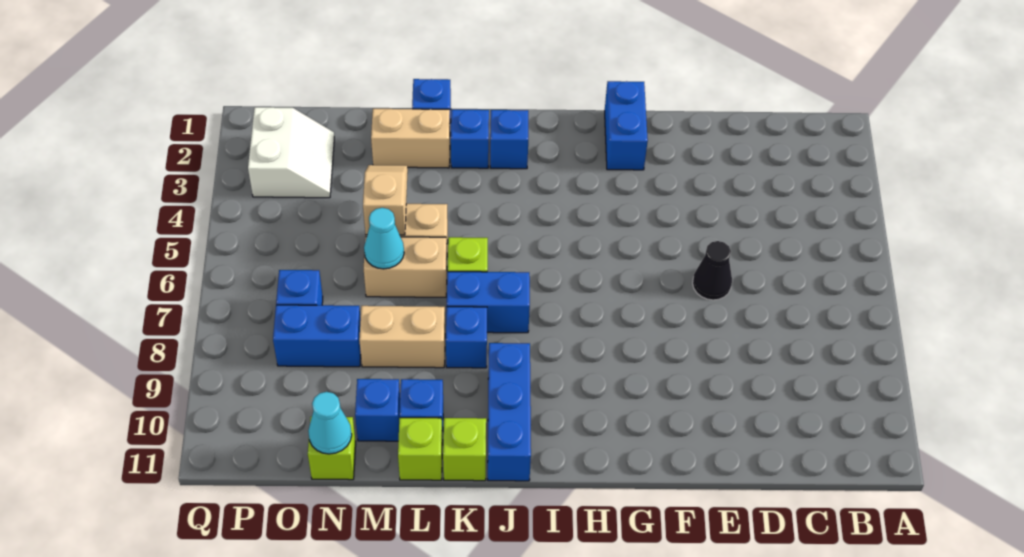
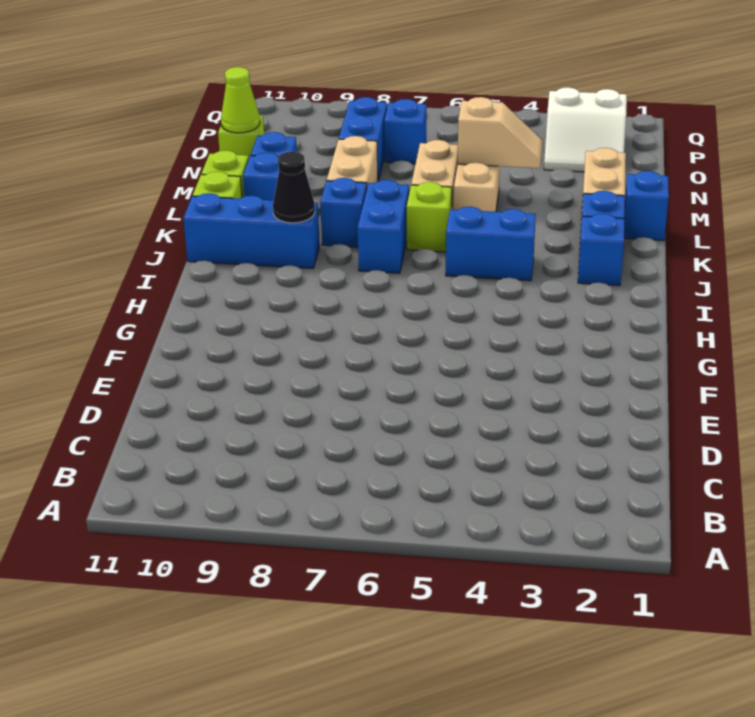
black 1x1 cone [693,241,732,300] -> black 1x1 cone moved to [273,152,315,223]
blue 1x2 brick [605,81,648,170] -> blue 1x2 brick moved to [446,207,536,281]
cyan 1x1 cone [364,208,404,269] -> none
cyan 1x1 cone [308,392,352,454] -> lime 1x1 cone [221,67,260,133]

